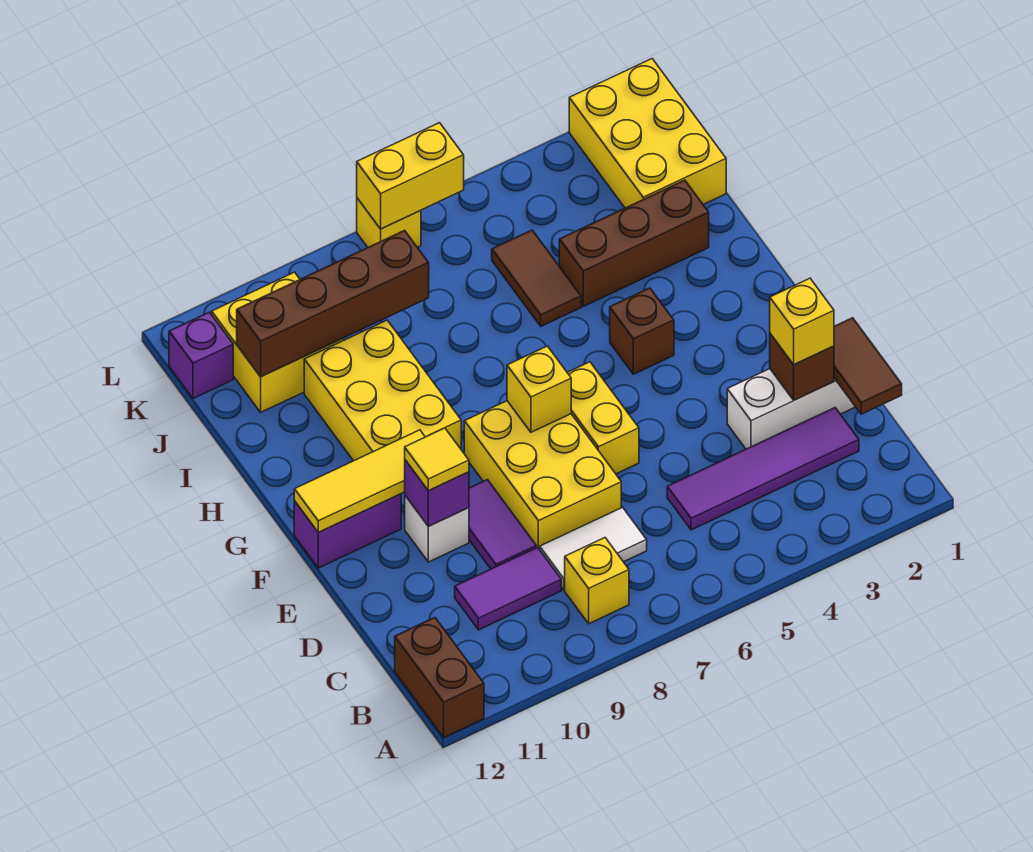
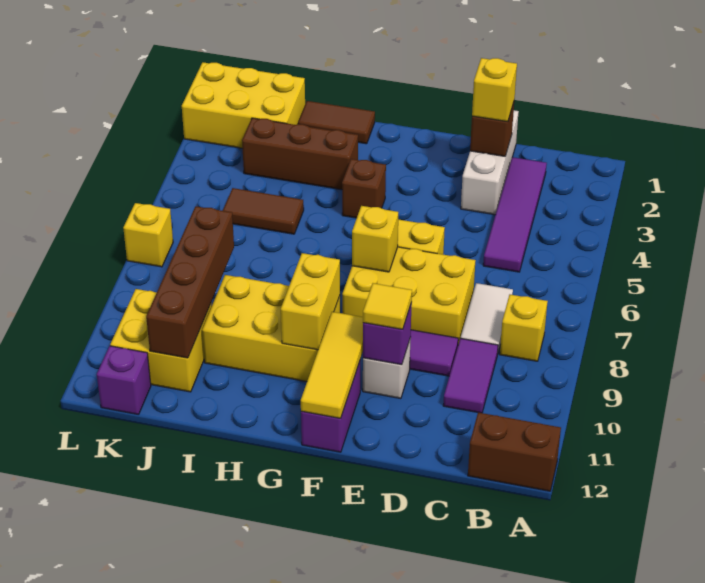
brown 1x2 tile [834,318,902,414] -> brown 1x2 tile moved to [298,101,375,144]
brown 1x3 brick [559,180,709,306] -> brown 1x3 brick turned to [242,118,358,190]
yellow 1x2 brick [357,123,464,229] -> yellow 1x2 brick moved to [281,253,340,350]

